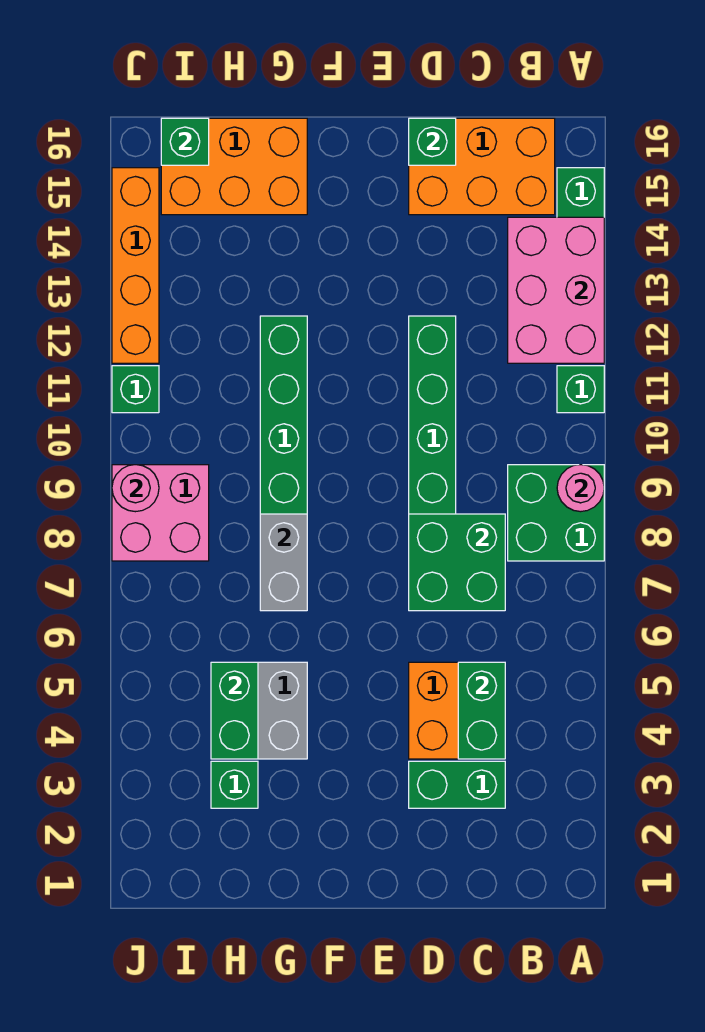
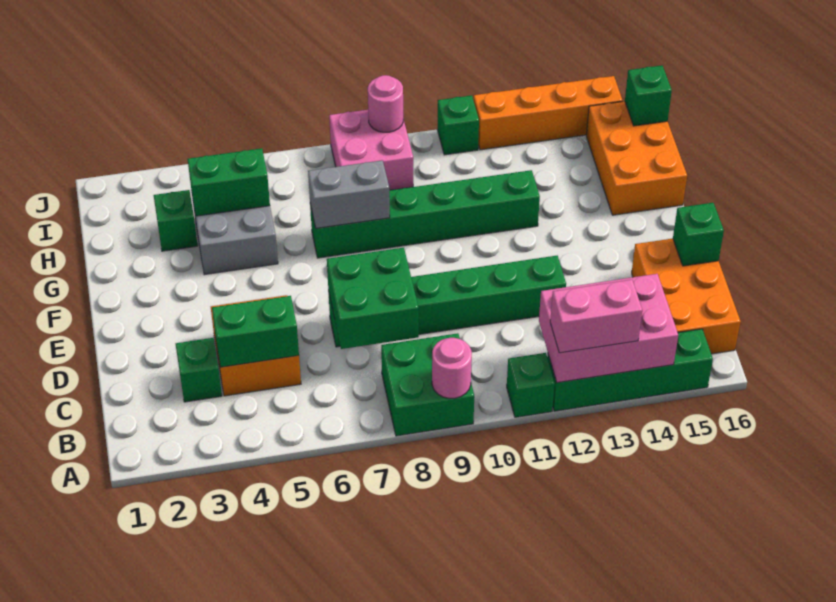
none -> pink 1x2 brick [550,280,642,353]
green 1x2 brick [409,761,505,808] -> green 1x1 brick [176,338,222,402]

